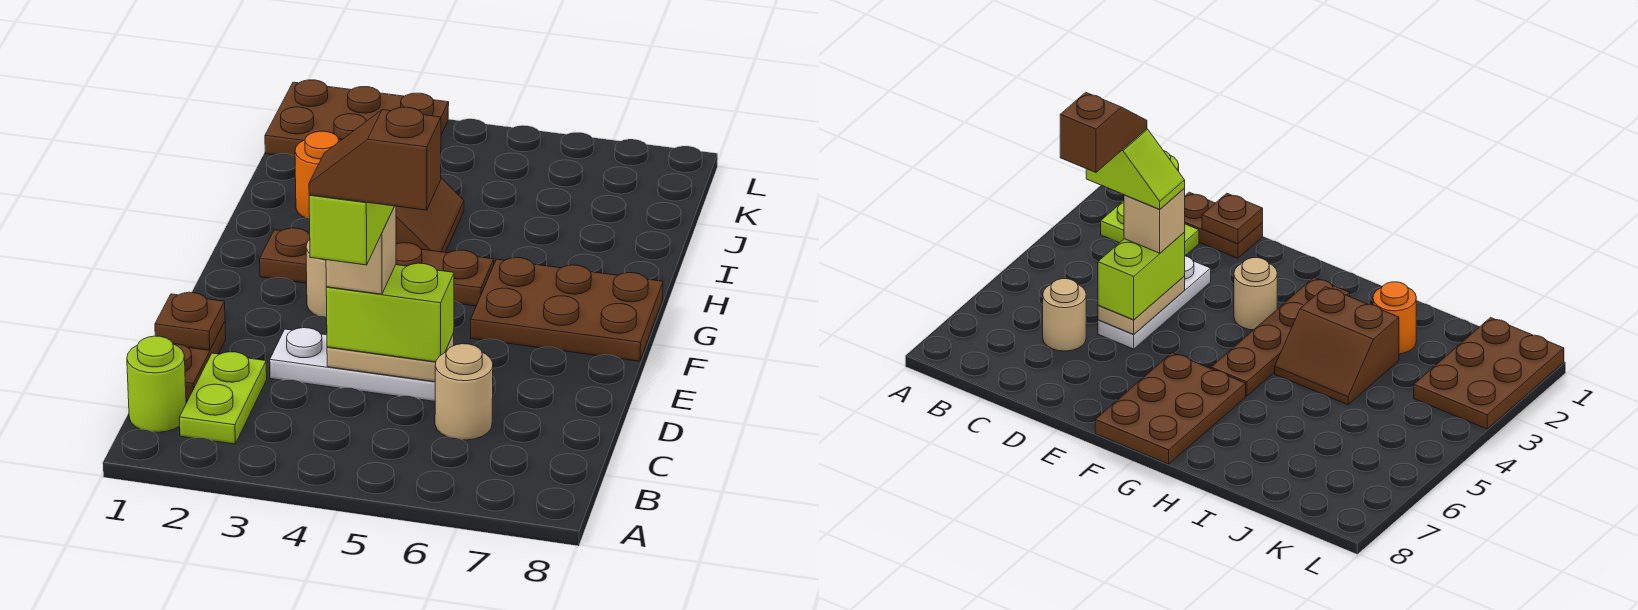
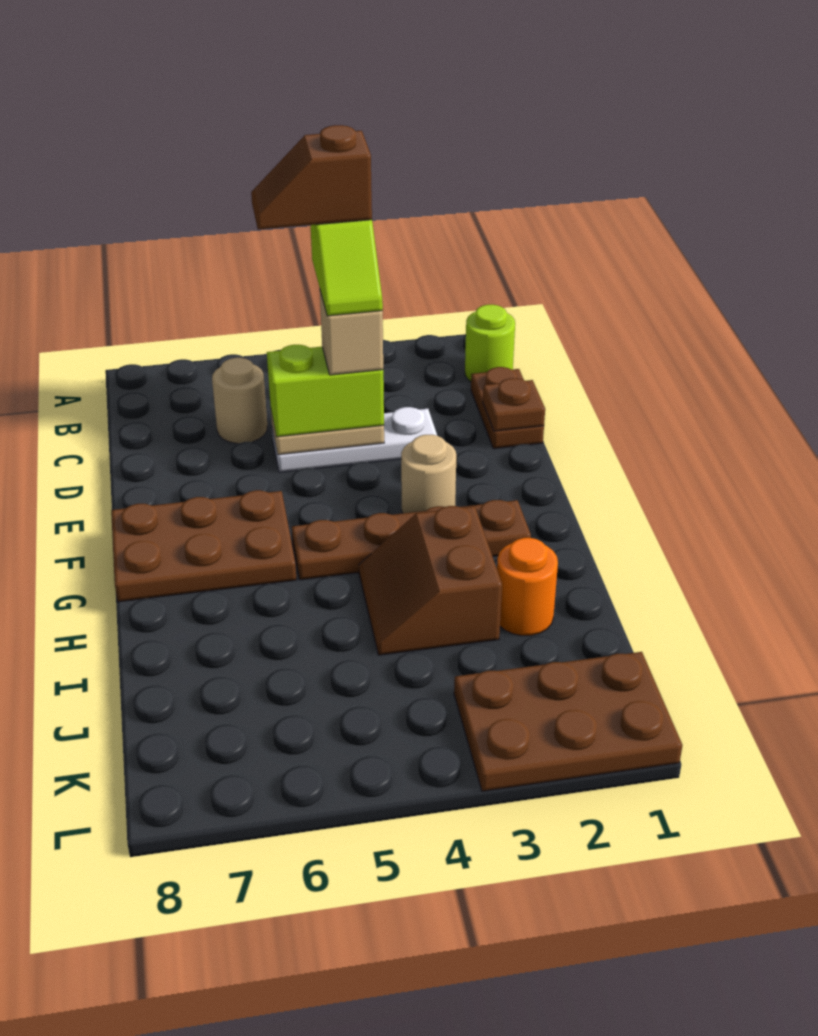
lime 1x2 plate [179,352,267,444] -> none
brown 1x2 slope [309,107,441,210] -> brown 1x2 slope turned to [251,125,372,230]

